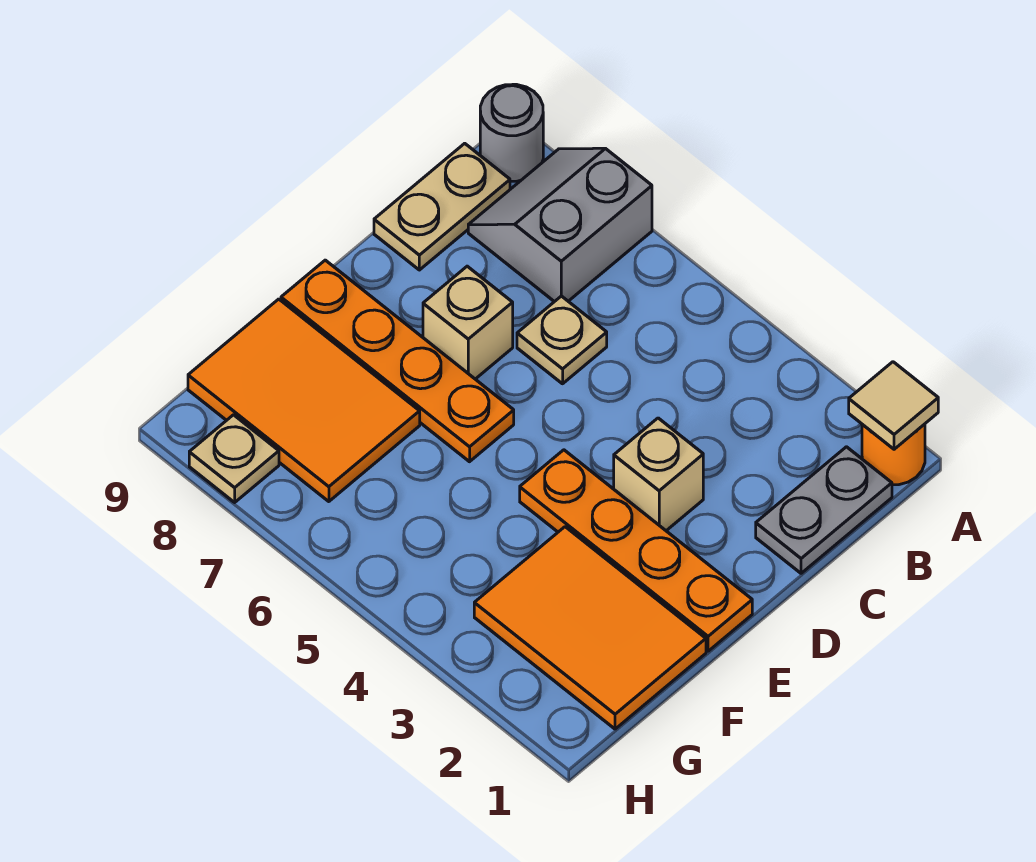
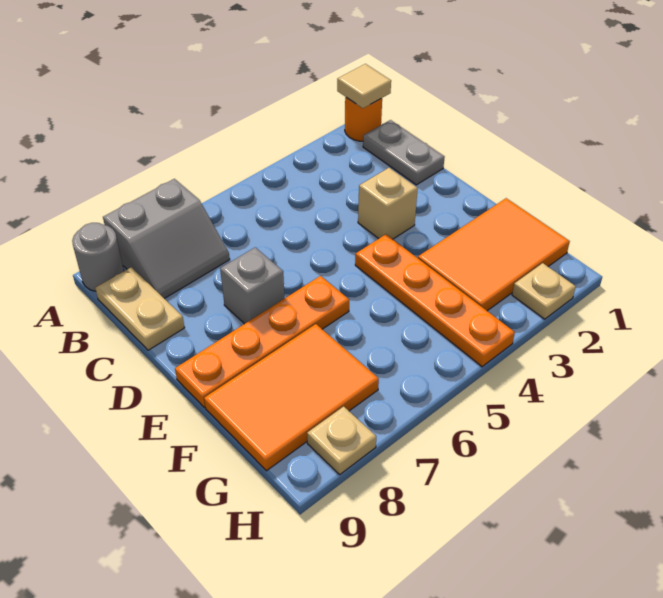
grey 2x2 slope [468,148,652,302] -> grey 2x2 slope turned to [103,179,230,299]
tan 1x1 plate [517,296,607,384] -> tan 1x1 plate moved to [512,263,576,319]
tan 1x1 brick [423,266,513,379] -> grey 1x1 brick [220,247,285,324]
orange 1x4 plate [520,450,752,651] -> orange 1x4 plate turned to [355,234,515,367]

